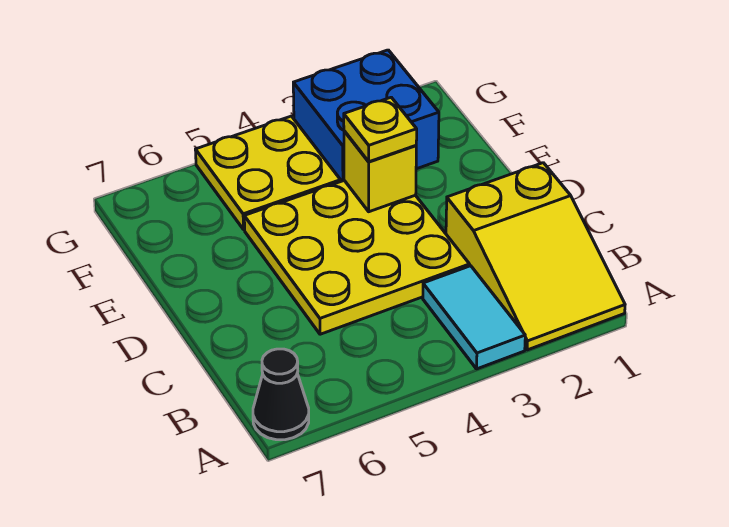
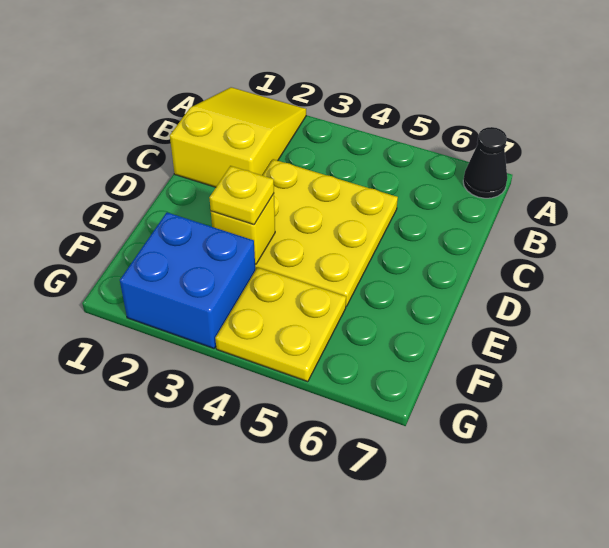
cyan 1x2 tile [423,266,525,369] -> none

